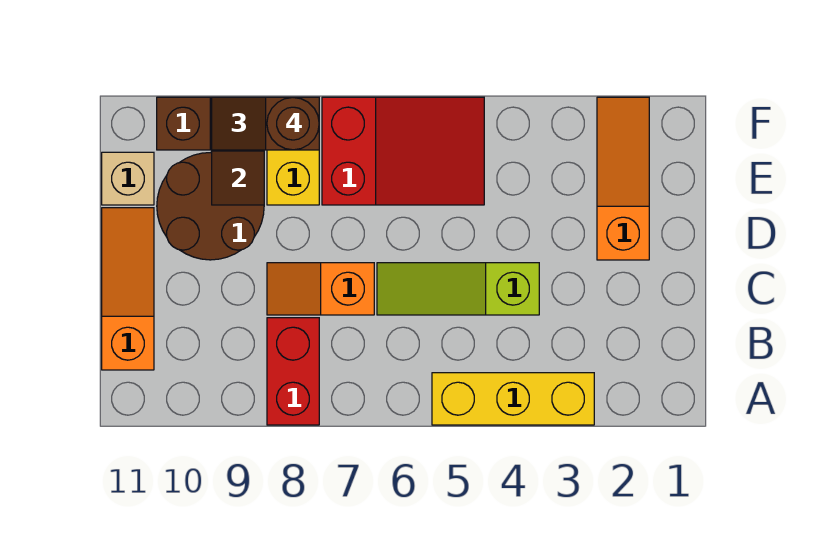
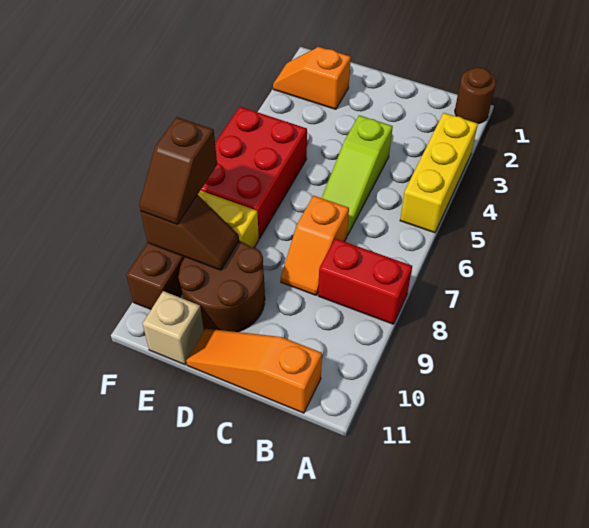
orange 1x3 slope [597,97,649,260] -> orange 1x2 slope [273,47,351,109]
red 2x3 slope [322,97,484,205] -> red 2x3 brick [201,107,307,238]
brown 1x1 round brick [267,97,319,150] -> brown 1x1 round brick moved to [455,67,496,124]

